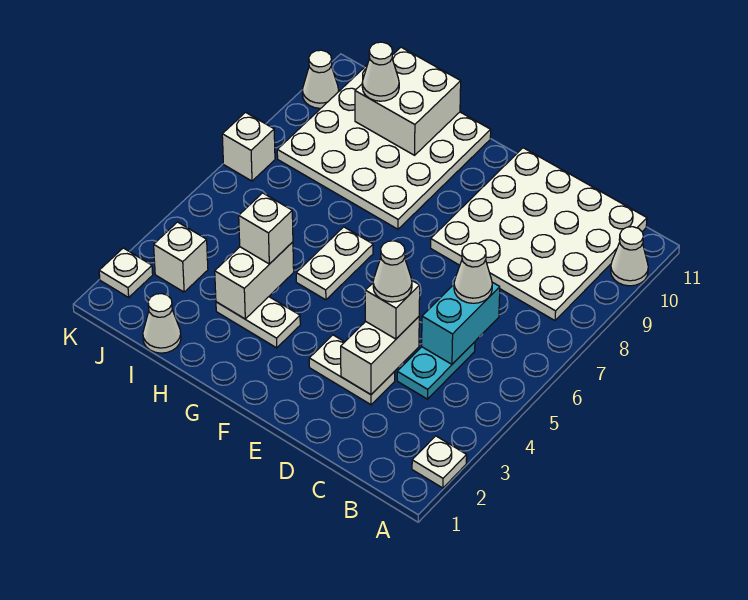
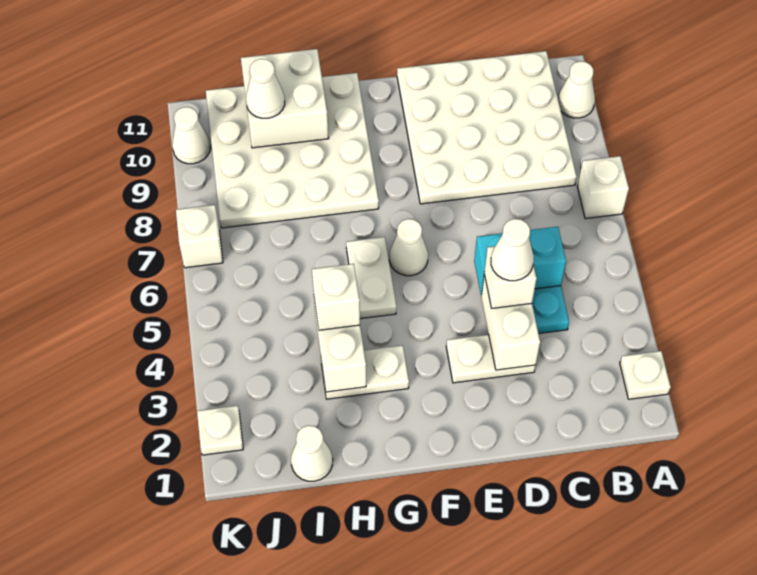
cyan 1x2 brick [422,282,500,364] -> cyan 1x2 brick turned to [474,227,566,296]
white 1x1 cone [454,243,492,303] -> white 1x1 cone moved to [389,219,428,276]
white 1x1 brick [154,222,208,292] -> white 1x1 brick moved to [577,156,629,219]

